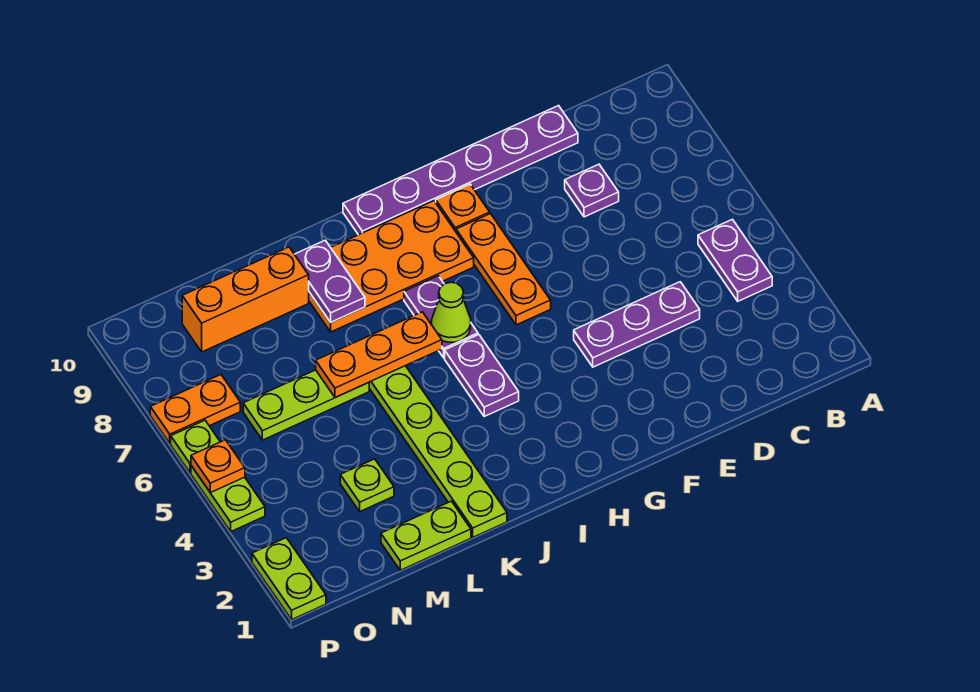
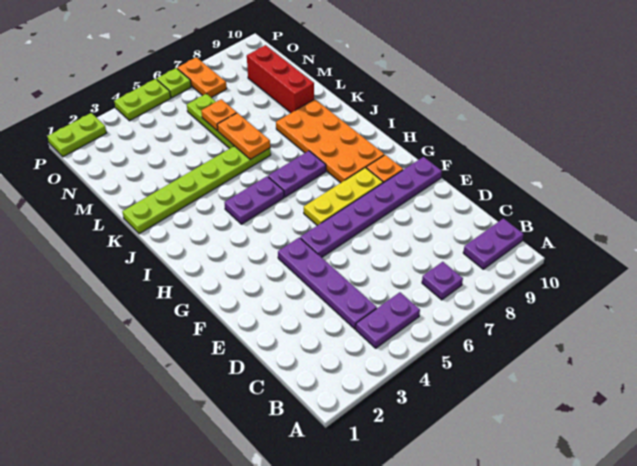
purple 1x3 plate [574,282,700,367] -> purple 1x4 plate [278,238,377,329]
purple 1x1 plate [565,164,619,217] -> purple 1x1 plate moved to [422,262,463,300]
purple 1x6 plate [343,106,578,235] -> purple 1x6 plate turned to [300,157,442,257]
orange 1x3 plate [456,214,551,325] -> yellow 1x3 plate [304,168,383,226]
lime 1x1 cone [432,282,471,342] -> none
orange 1x3 plate [316,312,442,398] -> orange 1x2 plate [217,113,270,159]
purple 1x2 plate [295,240,365,322] -> purple 1x2 plate moved to [463,218,524,269]
lime 1x2 plate [381,501,471,570] -> none
orange 1x3 brick [182,247,309,352] -> red 1x3 brick [247,45,314,113]
lime 1x1 plate [340,459,394,511] -> none
orange 1x1 plate [191,440,245,493] -> orange 1x1 plate moved to [201,99,237,131]

